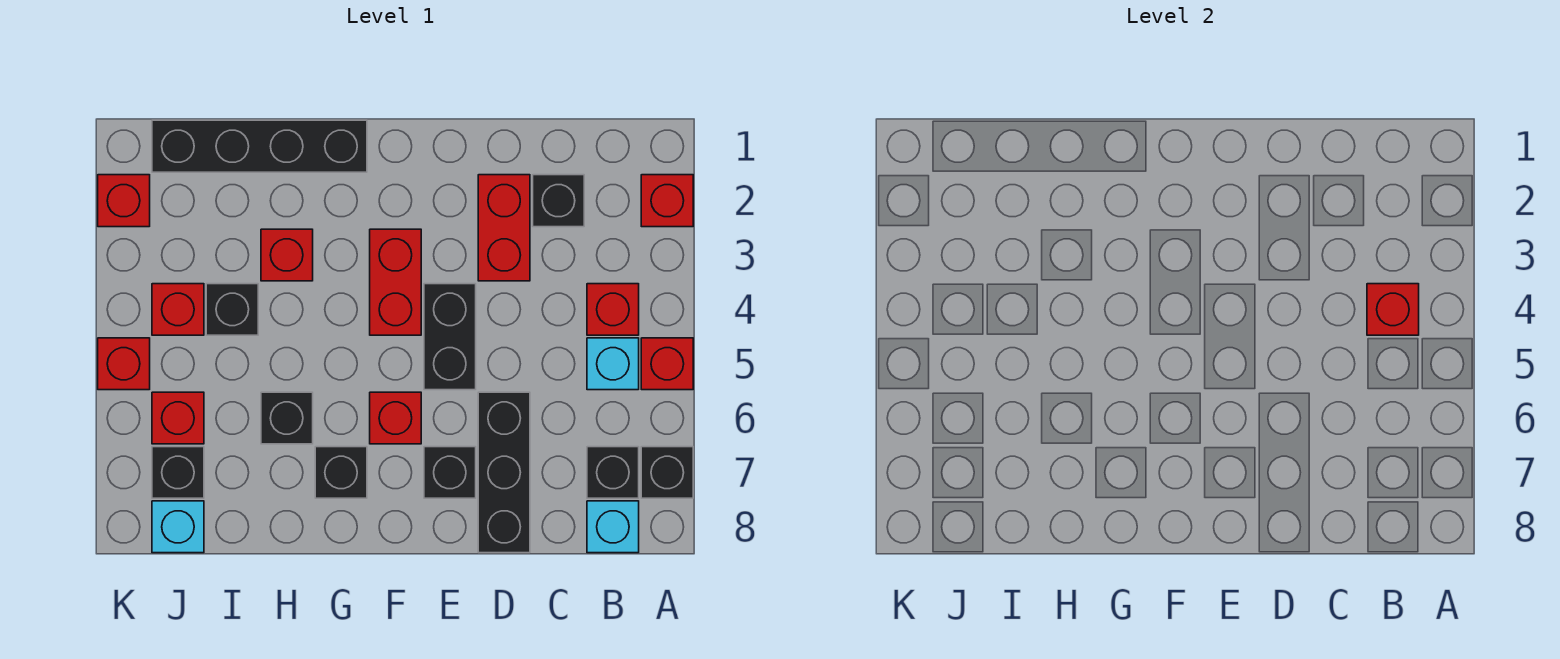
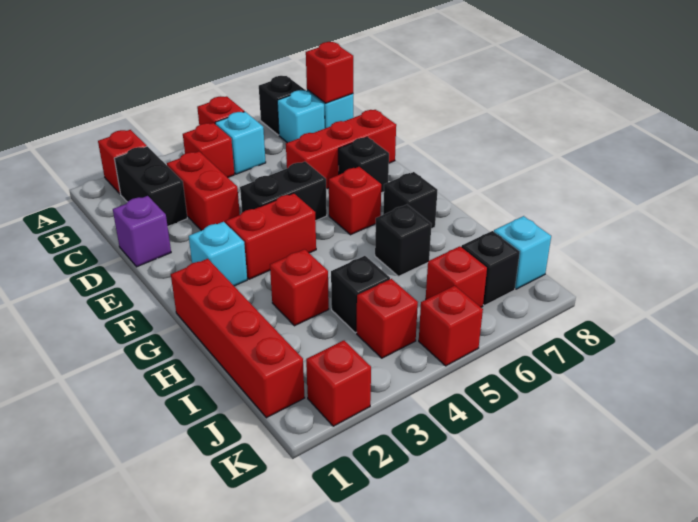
red 1x1 brick [1367,284,1419,335] -> red 1x1 brick moved to [306,42,353,103]
black 1x1 brick [587,447,639,498] -> cyan 1x1 brick [277,90,325,143]
black 1x1 brick [533,175,584,227] -> black 1x2 brick [114,146,187,226]
none -> purple 1x1 brick [113,196,171,267]
red 1x2 brick [478,175,530,281] -> red 1x2 brick turned to [167,151,240,231]
black 1x3 brick [478,392,530,553] -> red 1x3 brick [286,110,396,189]
none -> cyan 1x1 brick [189,222,247,286]
black 1x4 brick [152,120,367,172] -> red 1x4 brick [171,259,305,418]

